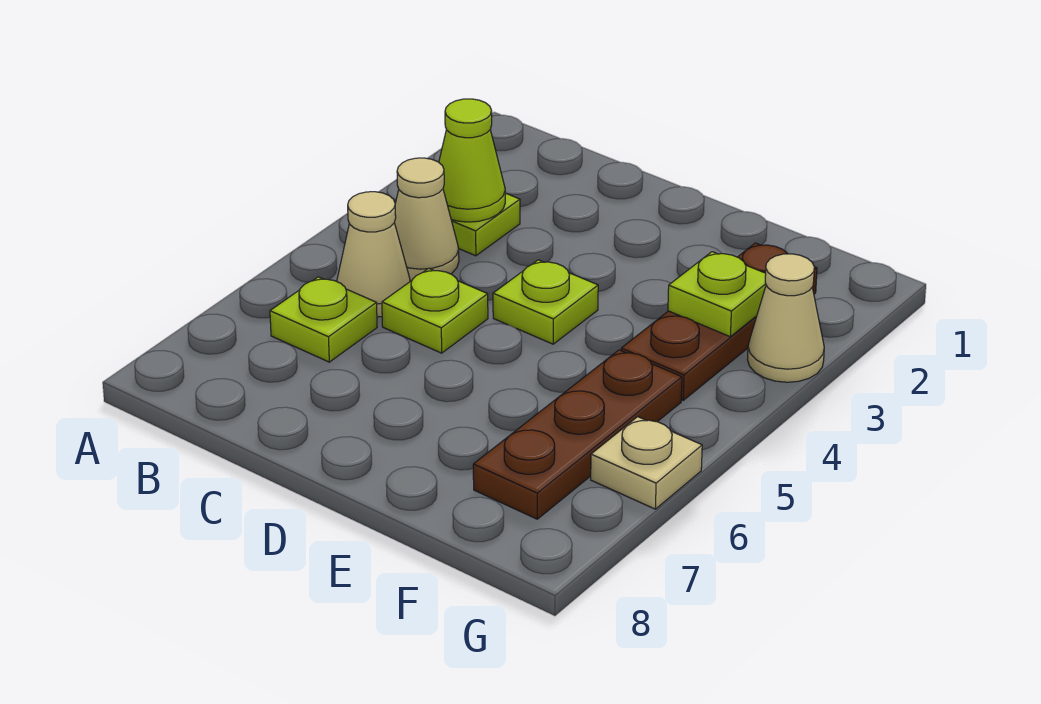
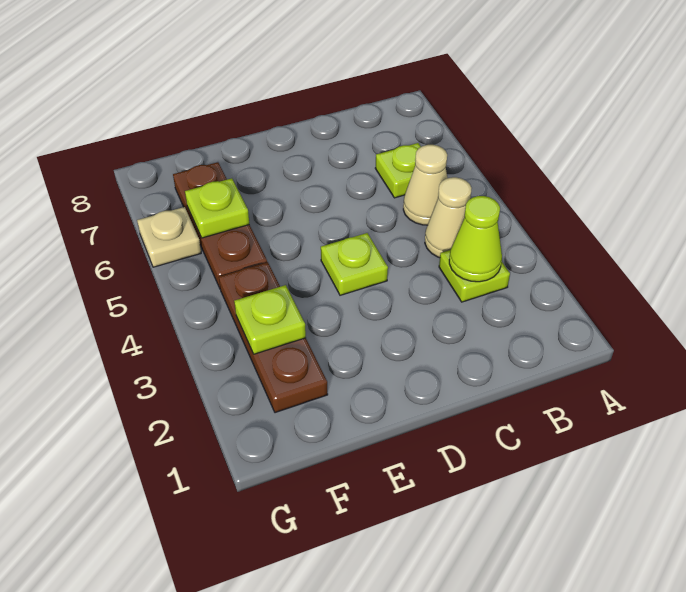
lime 1x1 plate [382,268,488,353] -> lime 1x1 plate moved to [185,178,249,238]
tan 1x1 cone [748,254,824,382] -> none

